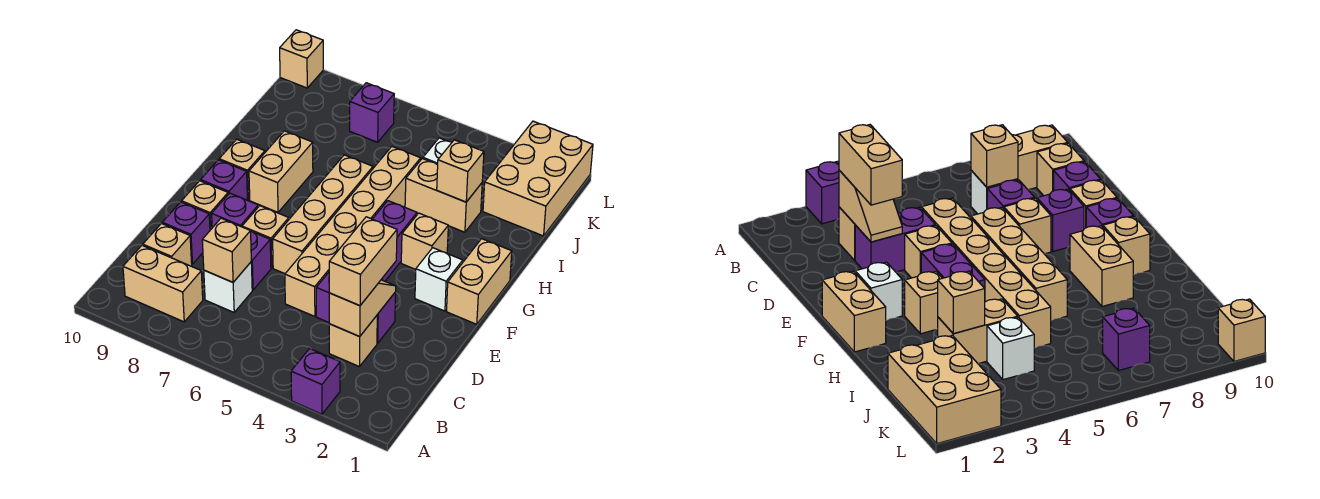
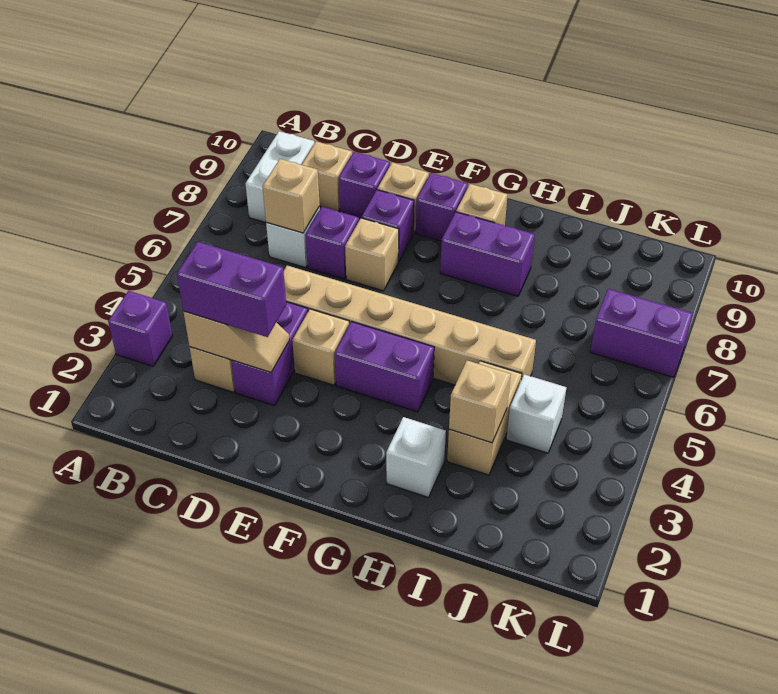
tan 1x2 brick [123,245,203,322] -> white 1x2 brick [245,131,315,223]
tan 1x2 brick [329,217,397,306] -> purple 1x2 brick [177,242,286,337]
tan 1x4 brick [273,155,373,274] -> none
tan 1x2 brick [446,239,512,324] -> none
white 1x1 brick [415,248,463,311] -> white 1x1 brick moved to [386,417,446,498]
tan 1x1 brick [401,213,448,269] -> none
tan 1x2 brick [249,131,313,212] -> purple 1x2 brick [440,212,535,296]
tan 2x3 brick [483,121,593,236] -> none
purple 1x1 brick [350,83,394,142] -> purple 1x2 brick [590,289,693,377]
tan 1x1 brick [280,30,323,88] -> none

